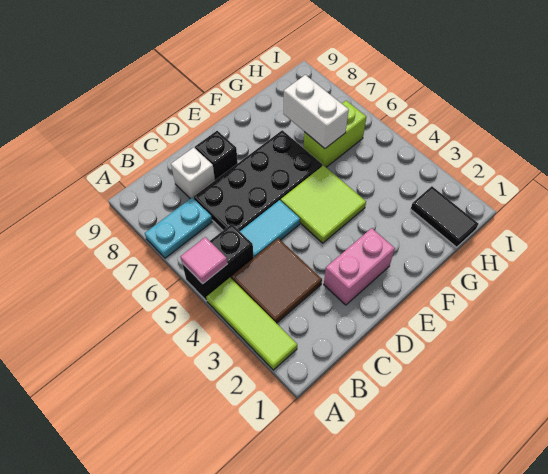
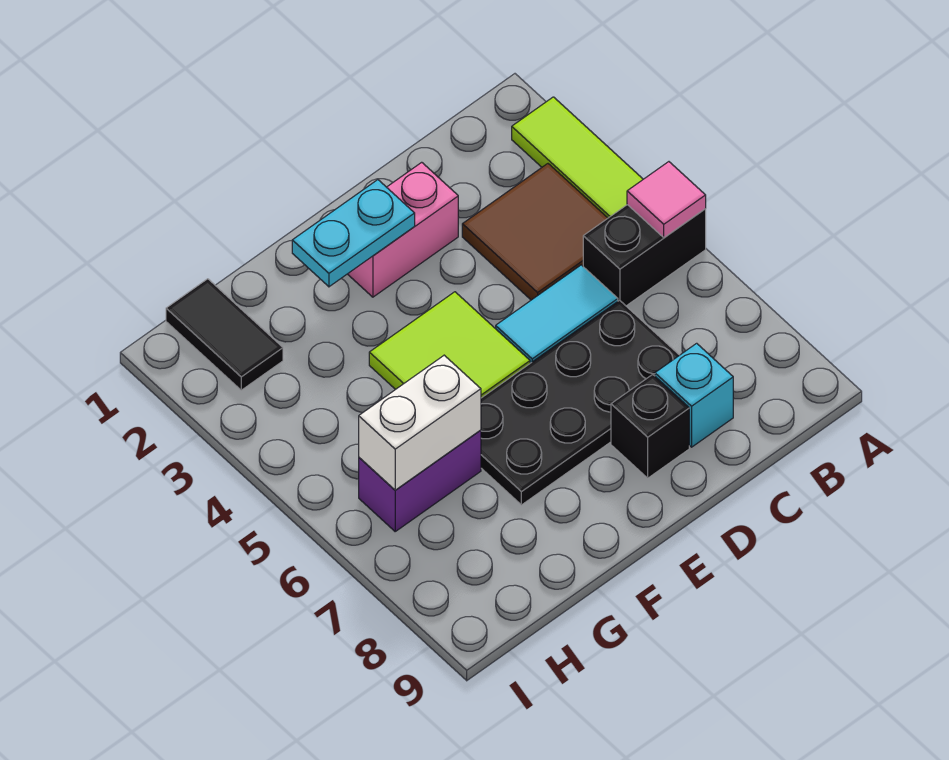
cyan 1x2 plate [145,198,212,258] -> cyan 1x2 plate moved to [292,180,415,287]
white 1x1 brick [171,147,215,199] -> cyan 1x1 brick [655,343,733,447]
lime 1x2 brick [304,101,366,167] -> purple 1x2 brick [359,430,481,531]
white 1x2 brick [283,75,349,149] -> white 1x2 brick turned to [359,355,481,490]

